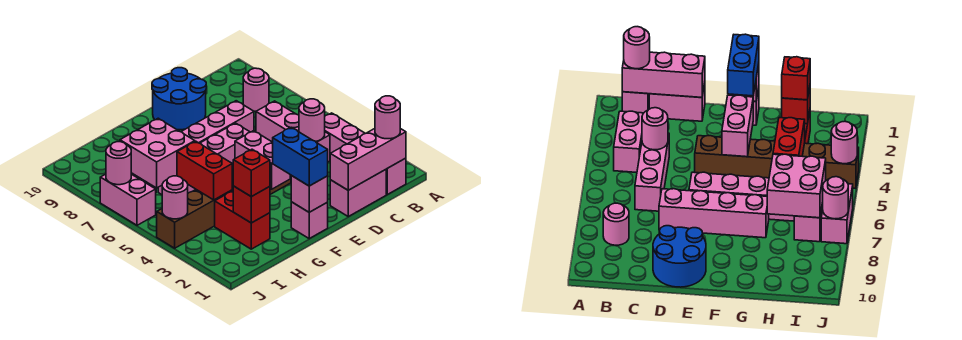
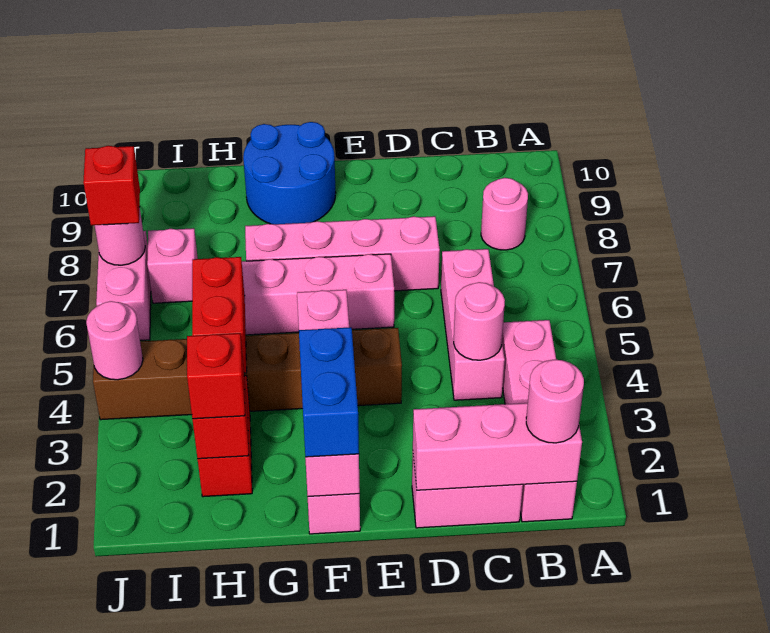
blue 2x2 round brick [152,68,206,130] -> blue 2x2 round brick moved to [243,122,336,224]
pink 2x2 brick [120,118,195,188] -> none
none -> red 1x1 brick [83,146,140,225]

